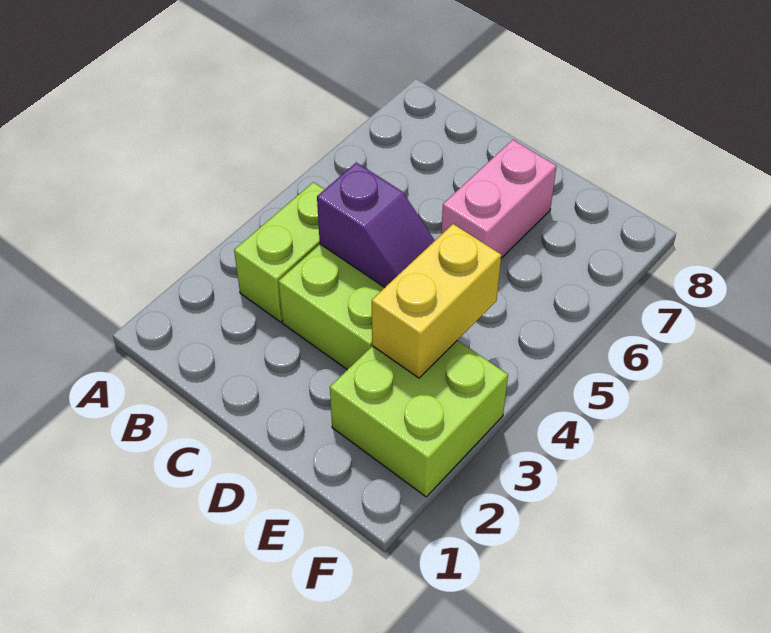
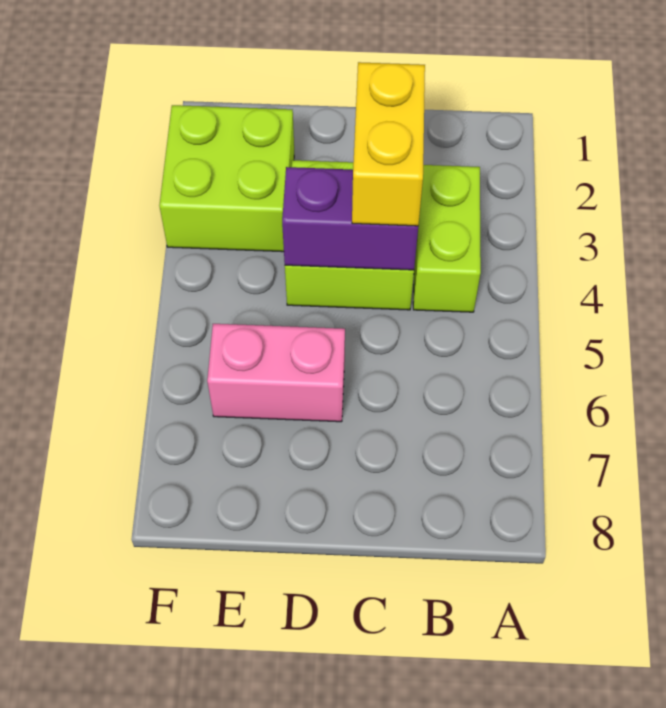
purple 1x2 slope [317,162,435,287] -> purple 1x2 brick [282,167,418,270]
pink 1x2 brick [441,140,557,258] -> pink 1x2 brick turned to [207,324,345,422]
yellow 1x2 brick [372,224,501,378] -> yellow 1x2 brick moved to [352,62,425,226]

